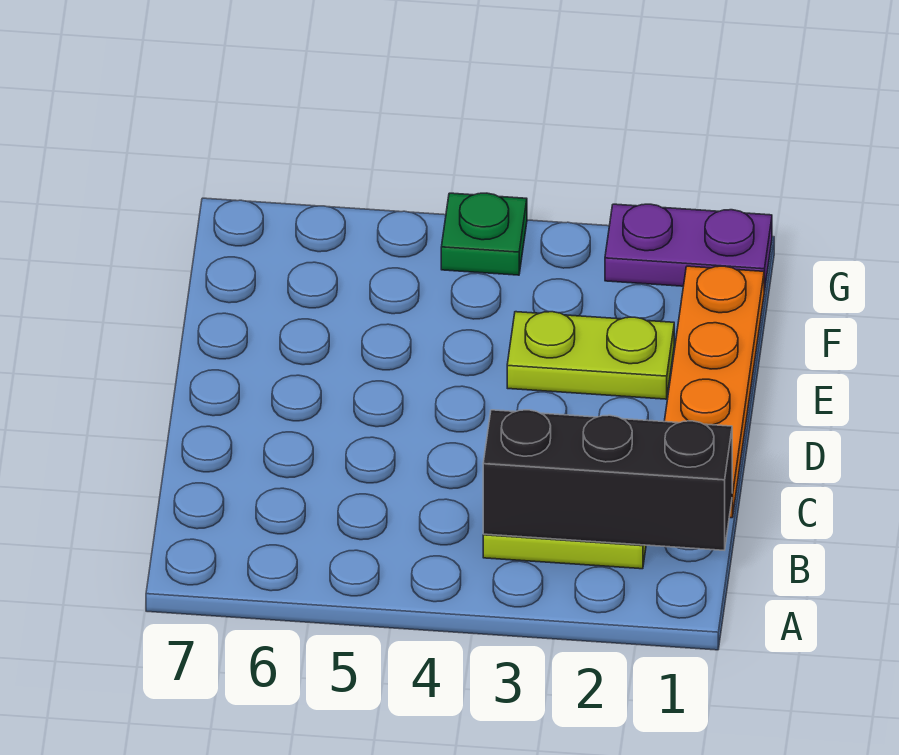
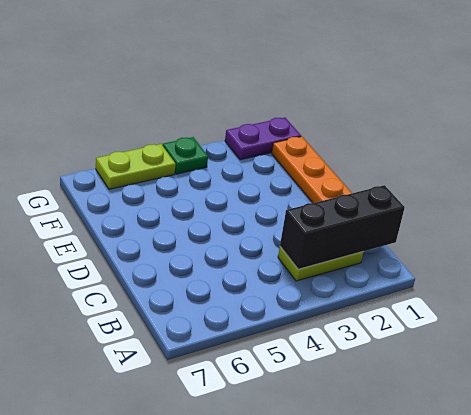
lime 1x2 plate [507,312,674,399] -> lime 1x2 plate moved to [96,144,176,189]

